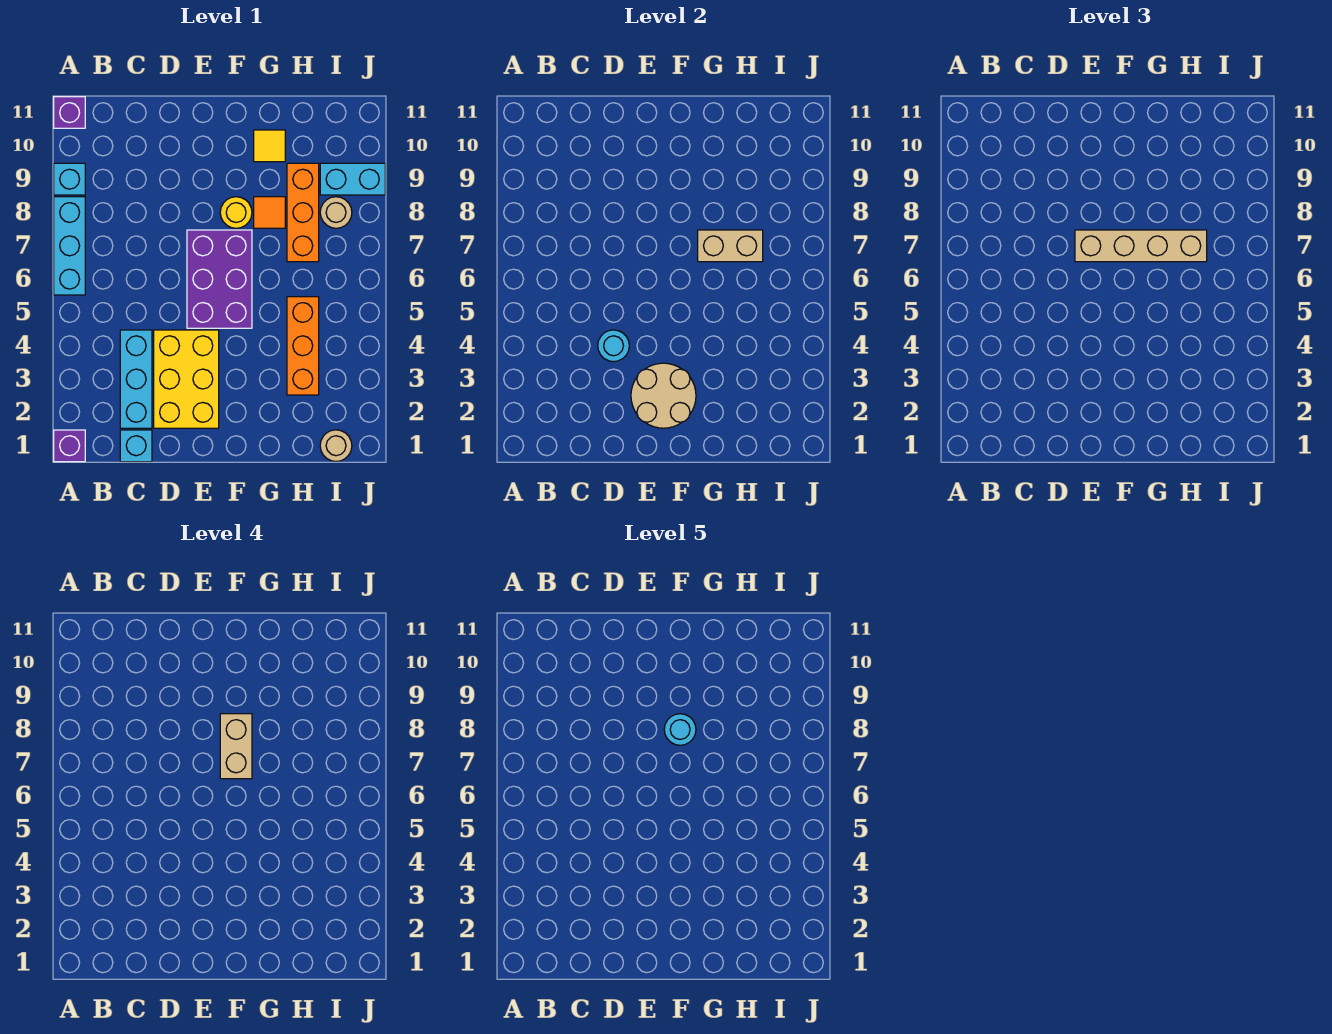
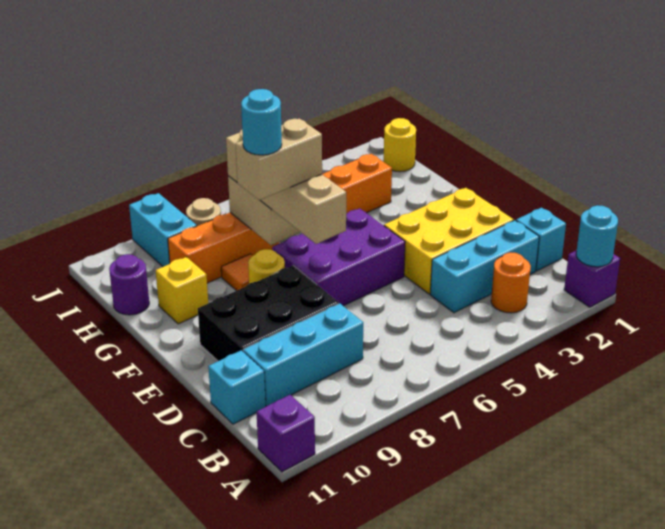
cyan 1x3 brick [54,197,85,295] -> cyan 1x3 brick moved to [243,303,363,406]
cyan 1x1 brick [54,163,85,195] -> cyan 1x1 brick moved to [208,350,265,424]
none -> orange 1x1 round brick [491,252,531,313]
cyan 1x1 round brick [598,330,629,362] -> cyan 1x1 round brick moved to [576,205,618,267]
none -> black 2x3 brick [198,266,339,361]
tan 2x2 round brick [631,363,696,428] -> none
yellow 1x1 tile [254,130,285,162] -> yellow 1x1 brick [156,257,208,324]
none -> purple 1x1 round brick [109,254,149,315]
tan 1x1 round brick [320,430,352,461] -> yellow 1x1 round brick [384,118,416,172]

